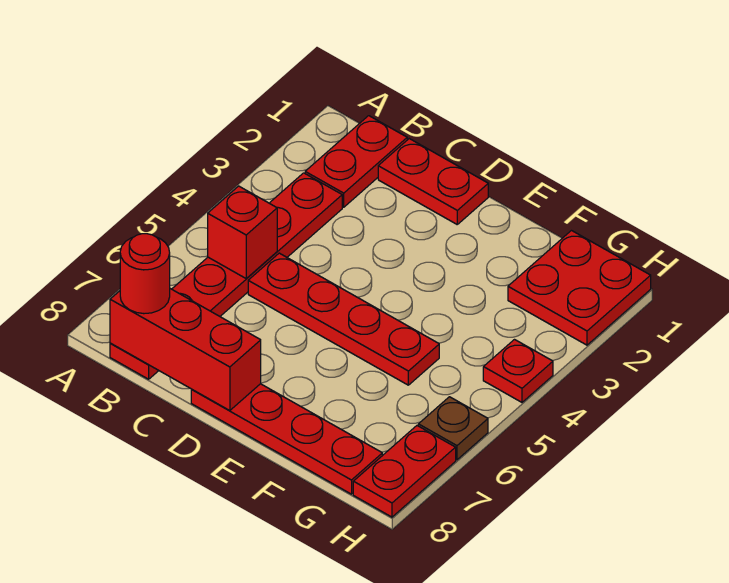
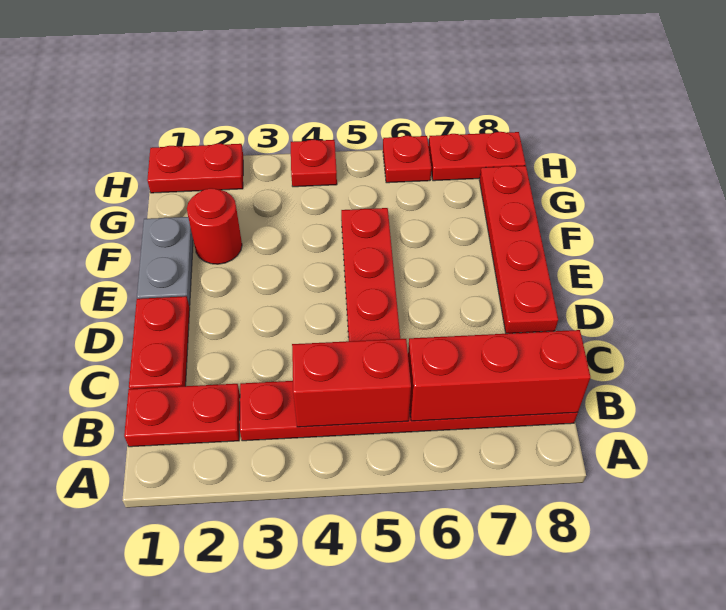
red 1x1 brick [208,186,277,279] -> red 1x2 brick [292,339,411,427]
red 1x3 brick [110,289,261,411] -> red 1x3 brick turned to [408,330,590,421]
red 1x1 round brick [120,234,170,314] -> red 1x1 round brick moved to [187,188,242,264]
none -> grey 1x2 plate [137,217,193,306]
red 2x2 plate [508,231,651,345] -> red 1x2 plate [147,144,243,193]
brown 1x1 plate [418,397,488,460] -> red 1x1 plate [383,136,431,183]

